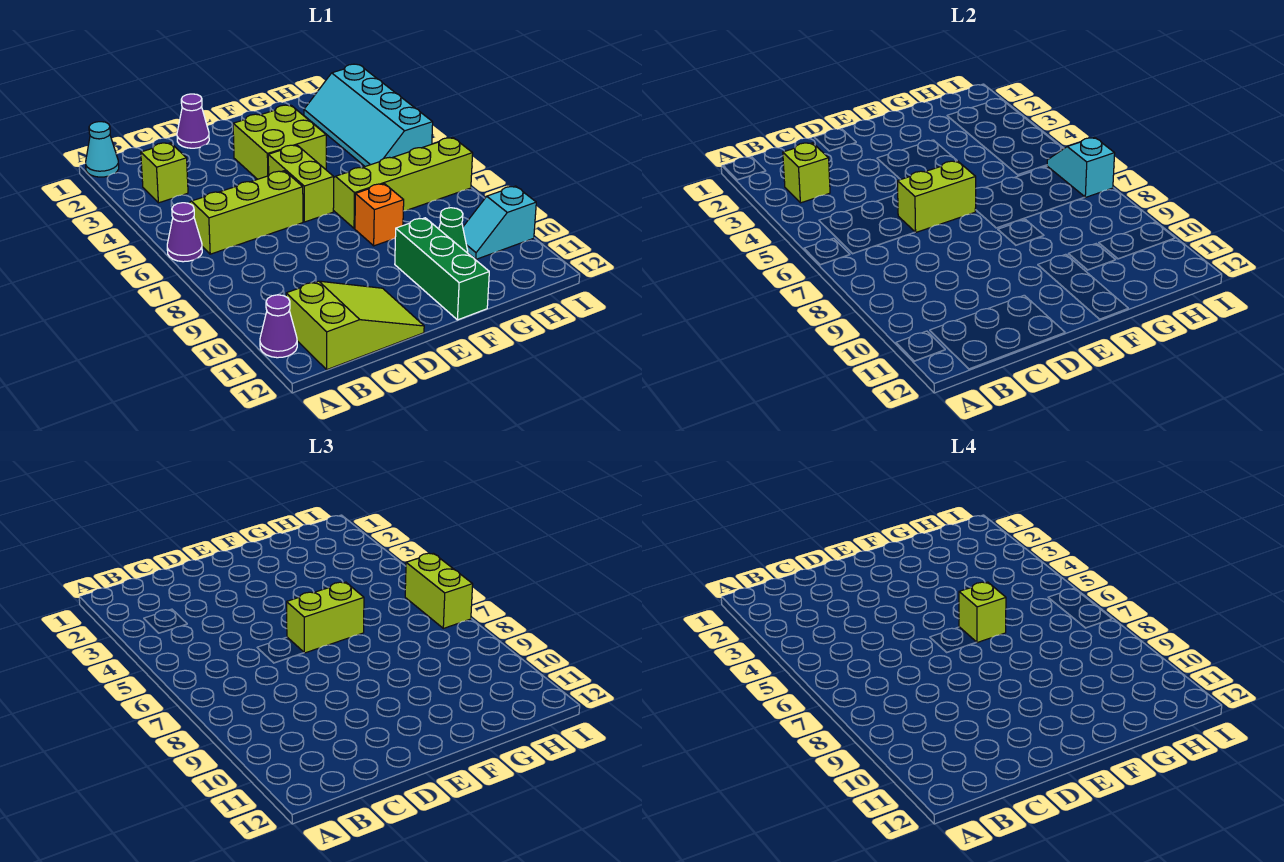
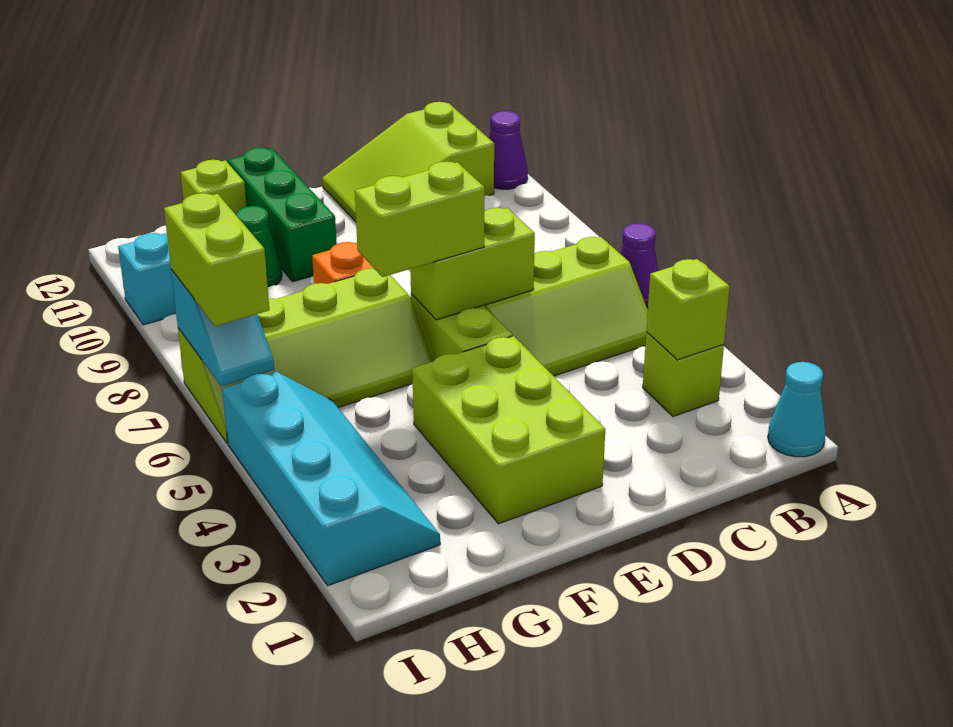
purple 1x1 cone [177,94,209,148] -> none
lime 2x2 brick [233,105,326,179] -> lime 2x3 brick [412,336,605,524]
lime 1x1 brick [959,582,1006,643] -> lime 1x1 brick moved to [180,160,247,214]

